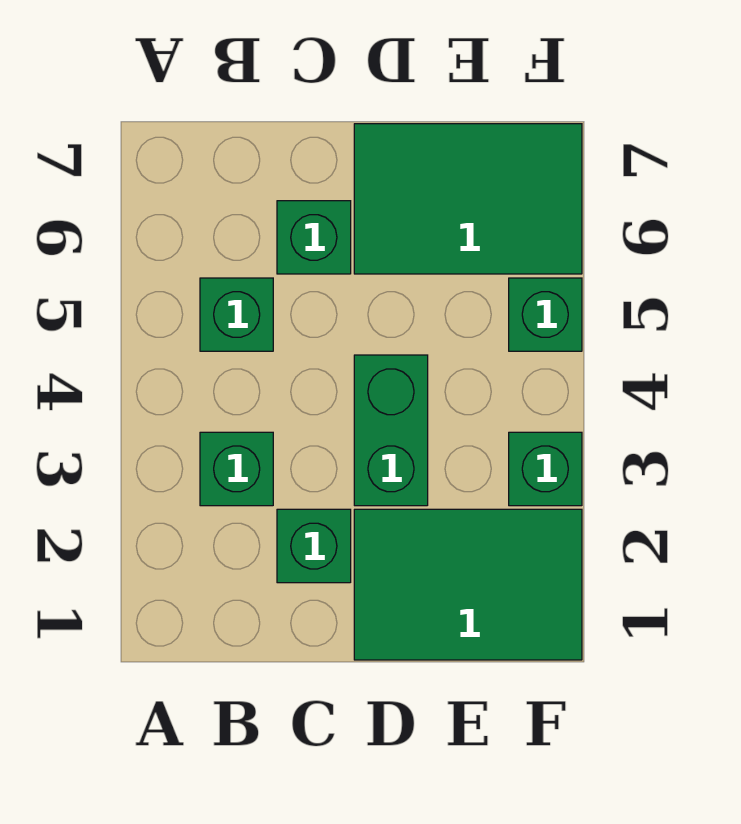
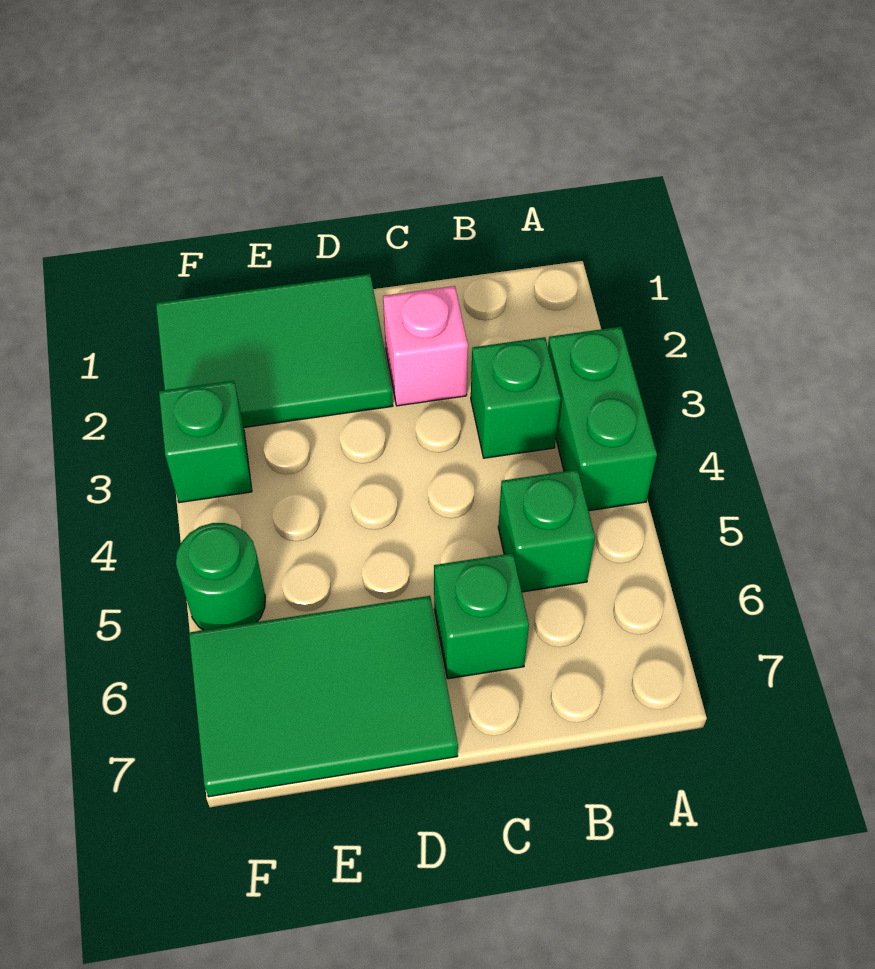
green 1x1 brick [277,509,351,583] -> pink 1x1 brick [383,286,468,406]
green 1x2 brick [354,355,428,506] -> green 1x2 brick moved to [548,327,657,511]
green 1x1 brick [509,278,582,351] -> green 1x1 round brick [176,523,265,630]

